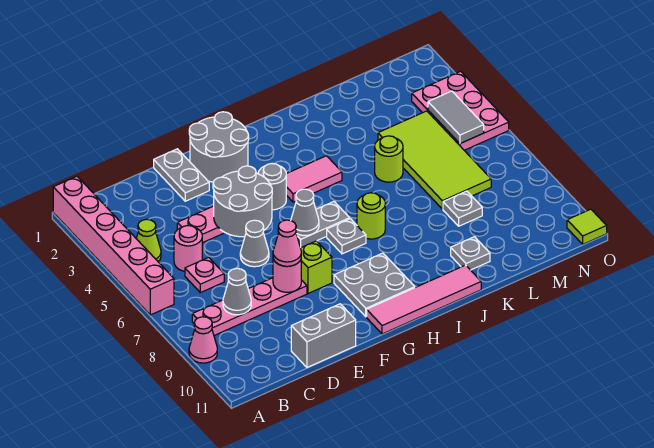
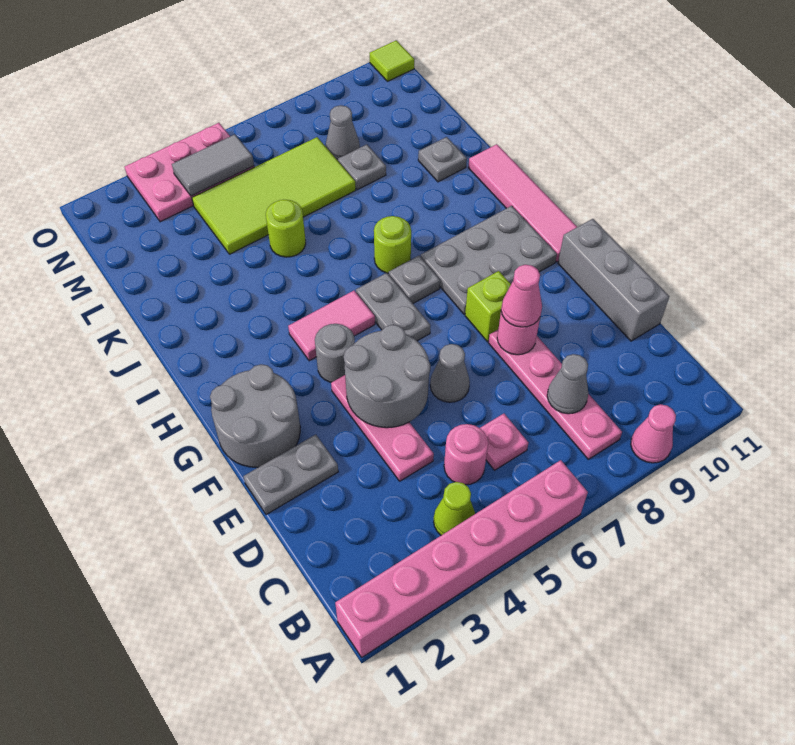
grey 1x2 brick [291,304,356,367] -> grey 1x3 brick [558,219,669,341]
grey 1x1 cone [291,189,319,236] -> grey 1x1 cone moved to [326,105,360,161]
grey 2x2 plate [334,253,415,317] -> grey 2x3 plate [421,206,557,314]
pink 1x2 tile [286,156,342,202] -> pink 1x2 tile turned to [288,291,375,361]

